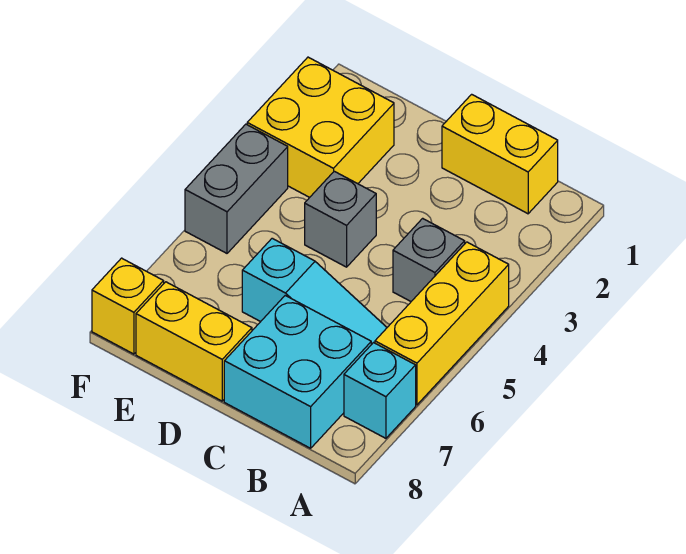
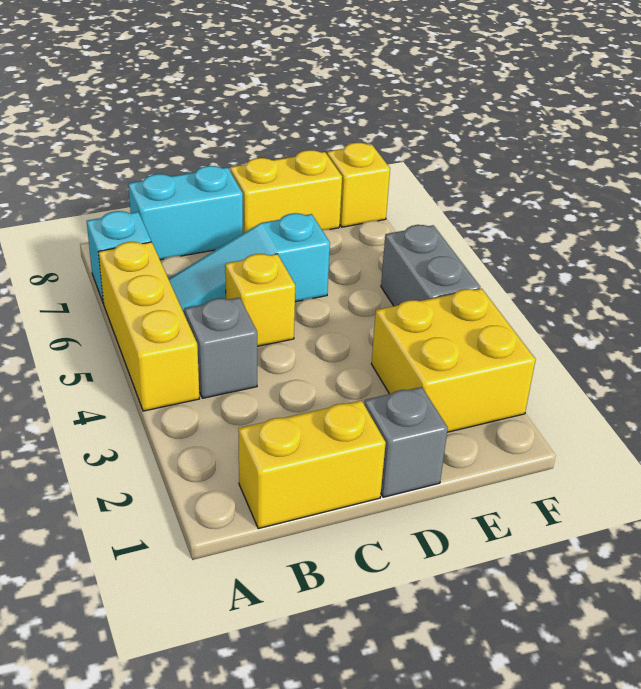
cyan 2x2 brick [224,296,371,448] -> cyan 1x2 brick [128,166,243,260]
none -> yellow 1x1 brick [225,254,295,346]
grey 1x1 brick [305,171,376,267] -> grey 1x1 brick moved to [364,387,448,497]

